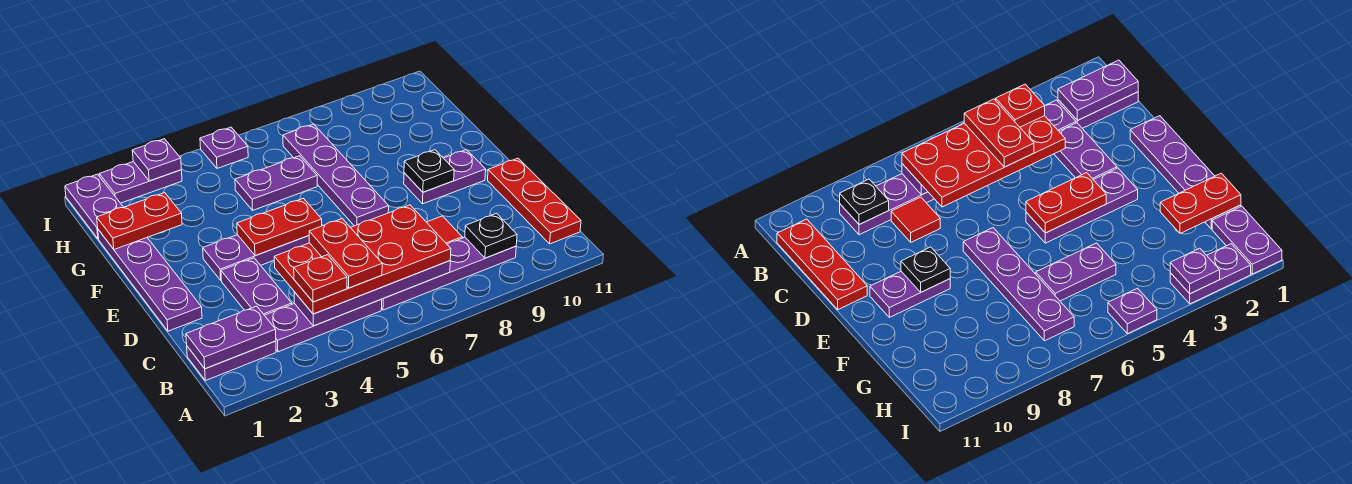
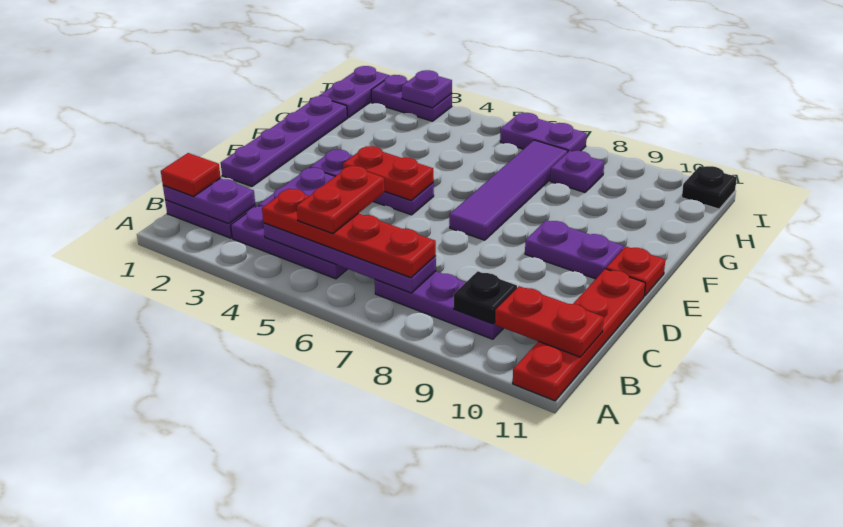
red 2x4 plate [274,205,451,314] -> red 1x4 plate [262,189,436,278]
red 1x1 plate [294,255,347,302] -> red 1x1 plate moved to [606,247,665,296]
purple 1x4 plate [381,237,516,310] -> purple 1x3 plate [375,271,504,339]
red 1x3 plate [488,158,581,244] -> red 1x4 plate [513,269,645,401]
red 1x1 tile [427,216,462,244] -> red 1x1 tile moved to [161,153,221,196]
purple 1x4 plate [283,124,389,226] -> purple 1x4 tile [449,140,568,240]
black 1x1 plate [404,150,454,192] -> black 1x1 plate moved to [682,166,737,209]
red 1x2 plate [97,193,182,249] -> red 1x2 plate moved to [495,286,604,357]
purple 1x2 plate [235,156,317,210] -> purple 1x2 plate moved to [500,113,587,152]
purple 1x1 plate [200,127,248,168] -> purple 1x1 plate moved to [550,151,604,192]

